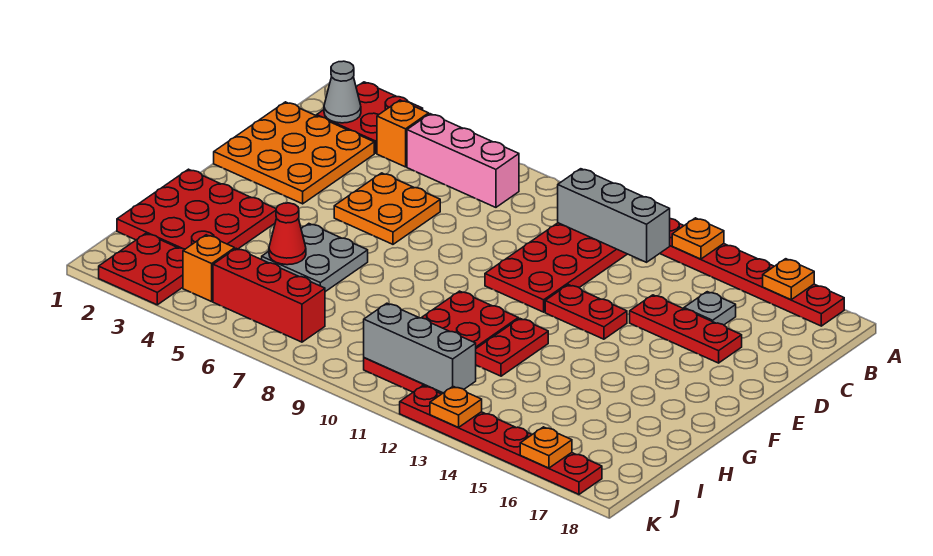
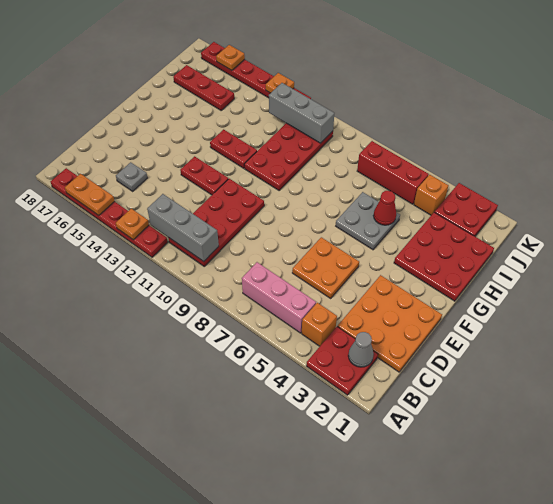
orange 1x1 plate [763,259,814,300] -> orange 1x2 plate [65,174,115,215]
red 1x3 plate [630,295,742,363] -> red 1x3 plate moved to [173,65,234,110]
red 1x2 plate [476,318,548,376] -> red 1x2 plate turned to [210,129,257,168]

